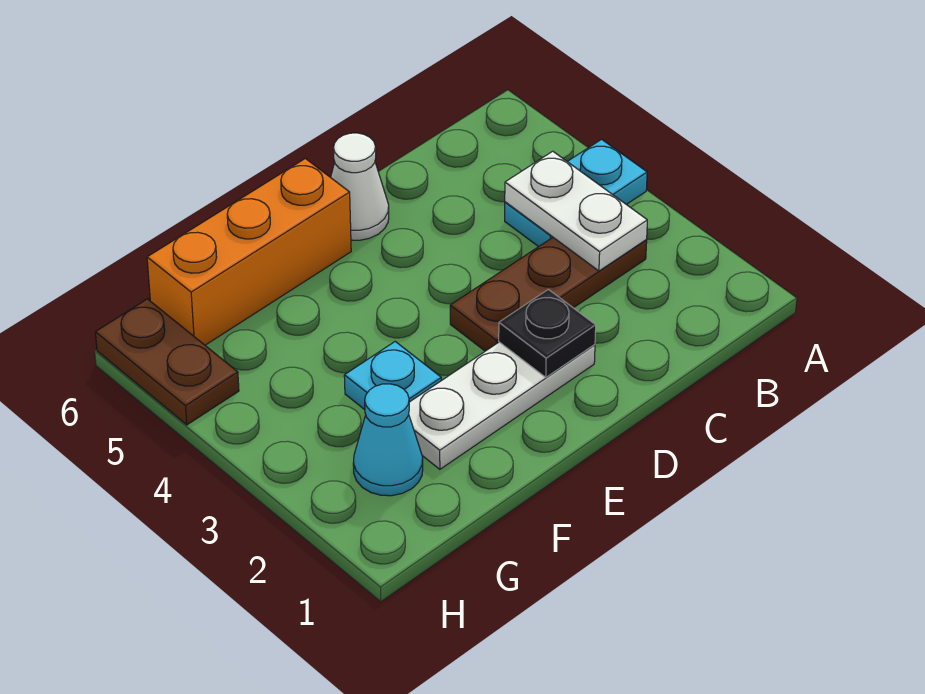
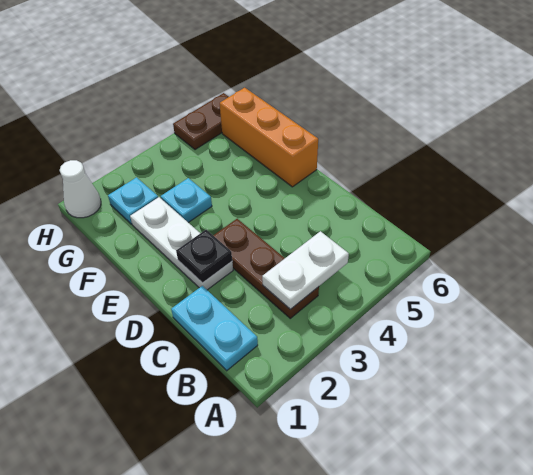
cyan 1x2 plate [505,139,647,247] -> cyan 1x2 plate moved to [171,286,258,371]
white 1x1 cone [331,133,389,240] -> white 1x1 cone moved to [60,160,101,218]
cyan 1x1 cone [353,384,423,496] -> cyan 1x1 plate [108,177,158,224]

